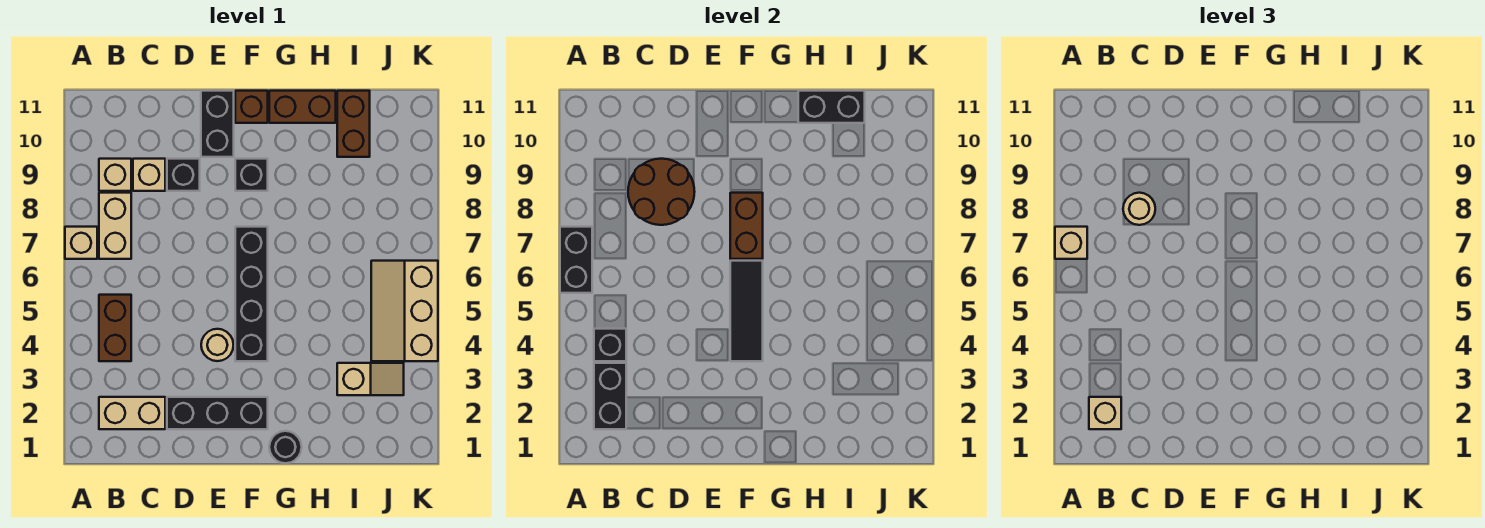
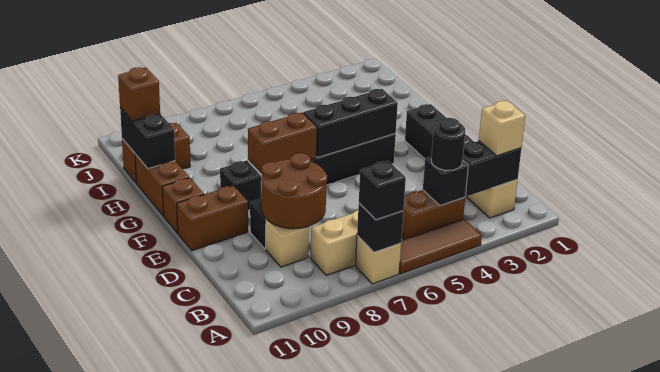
none -> brown 1x3 tile [399,219,482,274]
black 1x2 brick [560,227,592,293] -> black 1x1 brick [357,203,403,252]
tan 1x1 brick [1055,227,1087,259] -> black 1x1 brick [359,161,406,220]
tan 1x1 brick [99,159,131,191] -> none
tan 1x1 round brick [1123,193,1155,225] -> none
tan 1x1 round brick [201,329,234,361] -> none
black 1x2 brick [201,91,234,157] -> brown 1x2 brick [177,185,248,250]
black 1x3 tile [730,261,763,361] -> black 1x3 brick [303,89,398,158]
black 1x1 round brick [269,431,302,463] -> black 1x1 round brick moved to [431,118,465,170]
tan 1x2 slope [337,363,404,395] -> none
none -> brown 1x1 brick [118,67,160,121]
tan 2x3 slope [371,261,438,361] -> none

